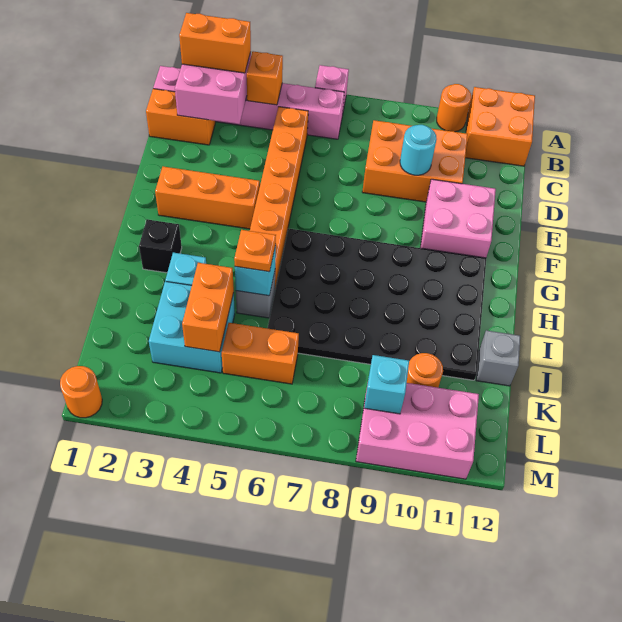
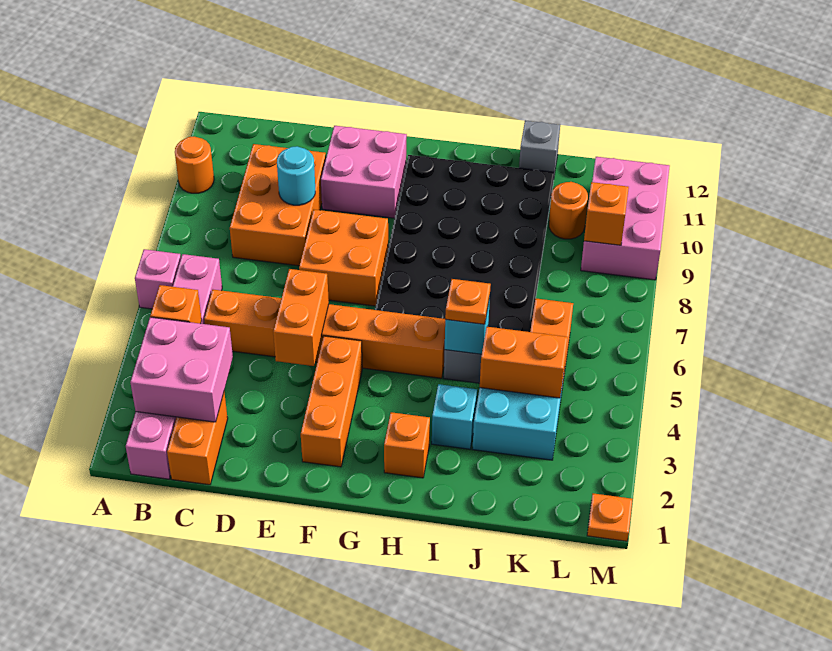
orange 2x2 brick [465,87,535,166] -> orange 2x2 brick moved to [299,210,388,306]
orange 1x2 brick [179,13,251,73] -> orange 1x2 brick moved to [273,269,329,366]
black 1x1 brick [139,219,182,273] -> orange 1x1 brick [384,412,430,478]
cyan 1x1 brick [364,355,409,414] -> orange 1x1 brick [584,182,629,245]
orange 1x1 round brick [60,366,102,418] -> orange 1x1 plate [587,493,633,541]

